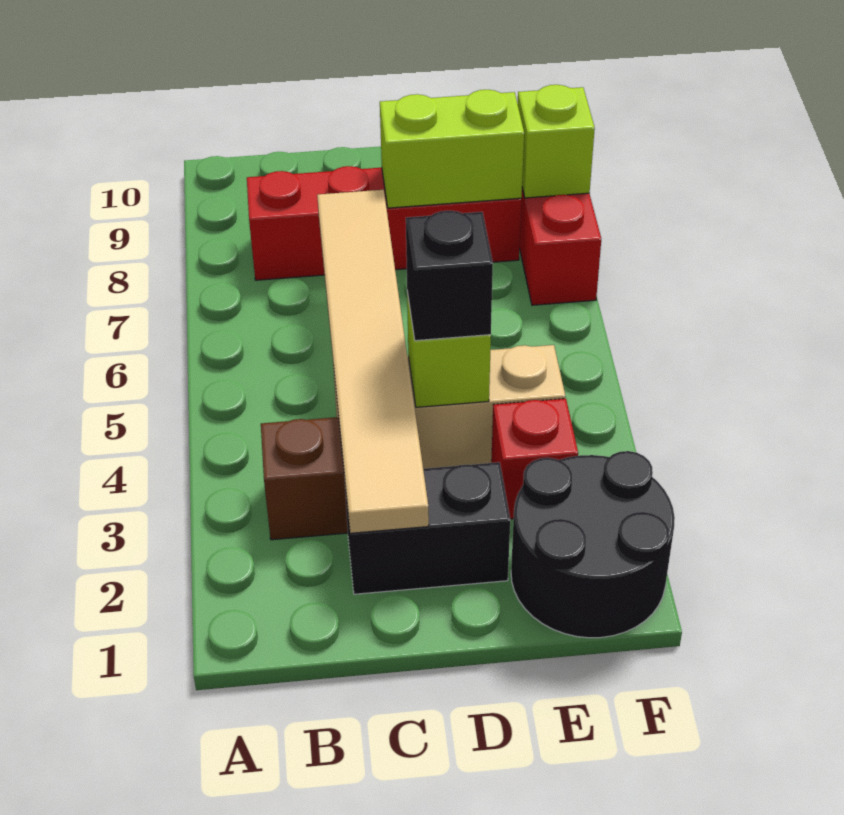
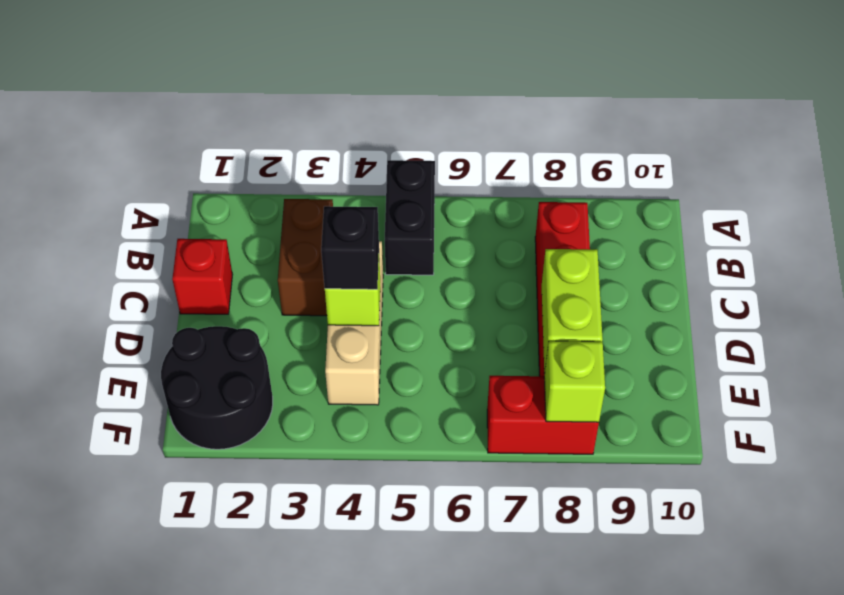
black 1x2 brick [345,462,510,594] -> black 1x2 brick moved to [385,160,435,275]
tan 1x6 tile [317,190,429,533] -> none
red 1x1 brick [491,399,578,519] -> red 1x1 brick moved to [172,239,233,314]

